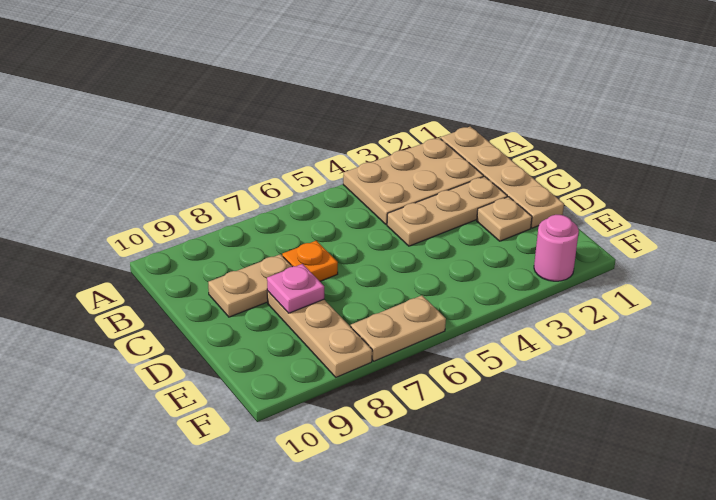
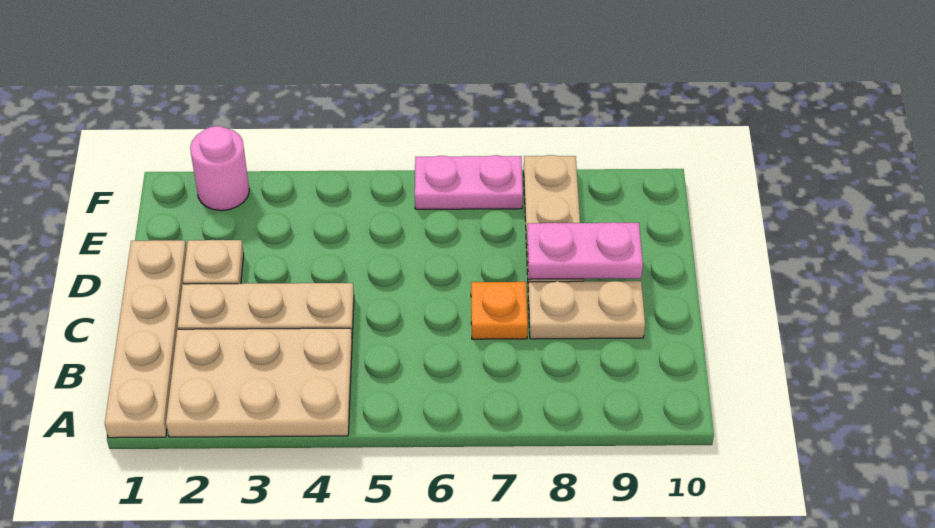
pink 1x1 plate [267,264,324,313] -> pink 1x2 plate [527,222,643,279]
tan 1x2 plate [351,295,446,361] -> pink 1x2 plate [415,155,523,209]

